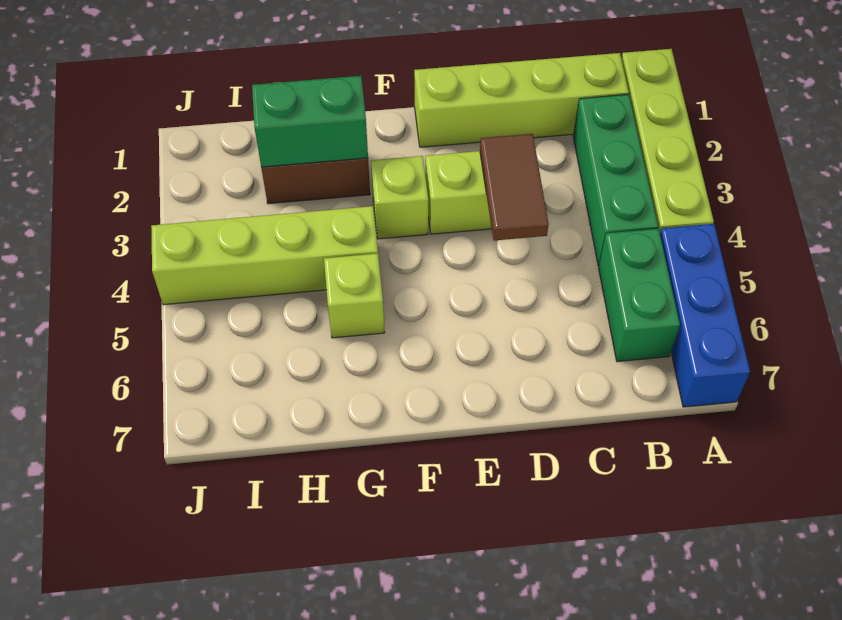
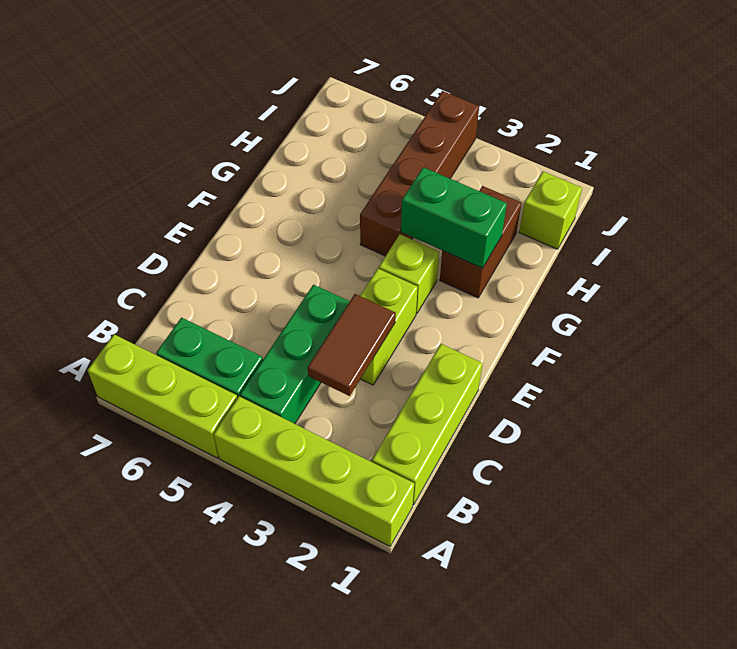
blue 1x3 brick [660,224,750,407] -> lime 1x3 brick [88,334,237,458]
lime 1x4 brick [414,53,629,147] -> lime 1x3 brick [372,344,483,505]
green 1x3 brick [573,94,658,266] -> green 1x3 brick turned to [240,285,350,424]
brown 1x2 tile [480,134,549,241] -> brown 1x2 tile turned to [308,294,396,396]
green 1x2 brick [252,76,368,167] -> green 1x2 brick turned to [401,167,507,268]
lime 1x4 brick [151,206,378,305] -> brown 1x4 brick [360,91,479,256]
lime 1x1 brick [324,254,385,338] -> lime 1x1 brick moved to [519,171,582,249]

